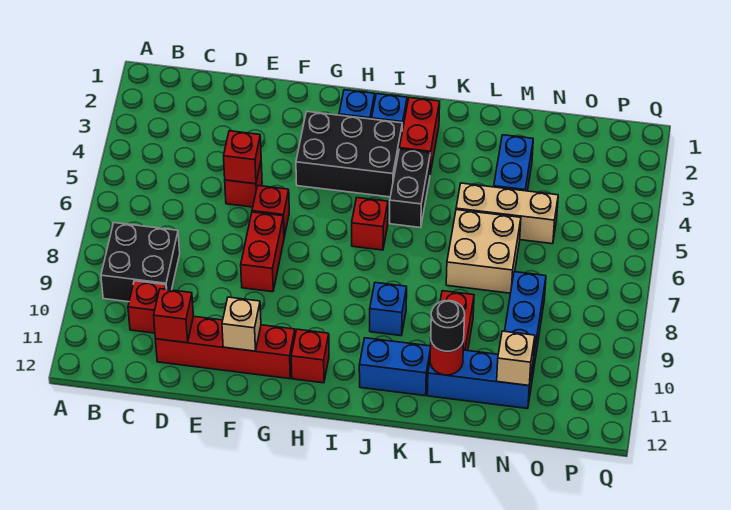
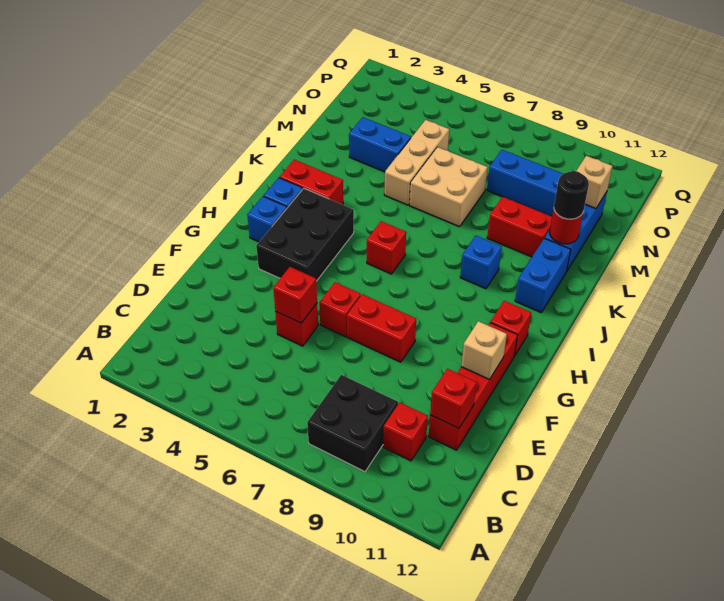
black 1x2 brick [390,149,430,228] -> none

